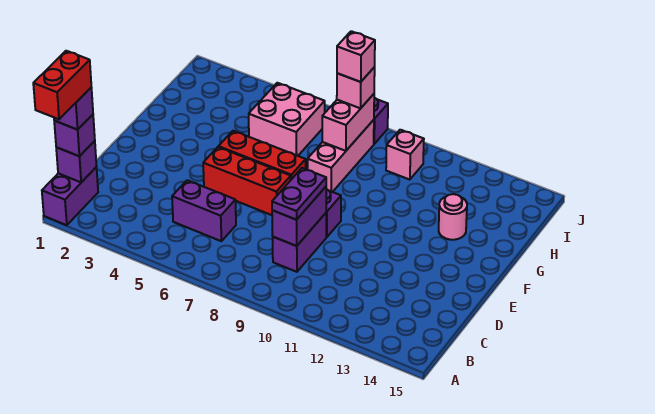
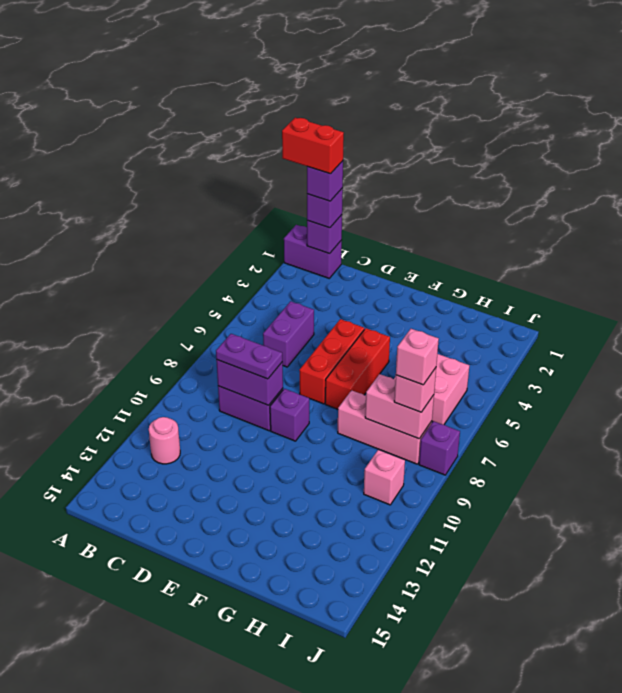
pink 1x1 round brick [439,194,467,240] -> pink 1x1 round brick moved to [149,417,180,464]

